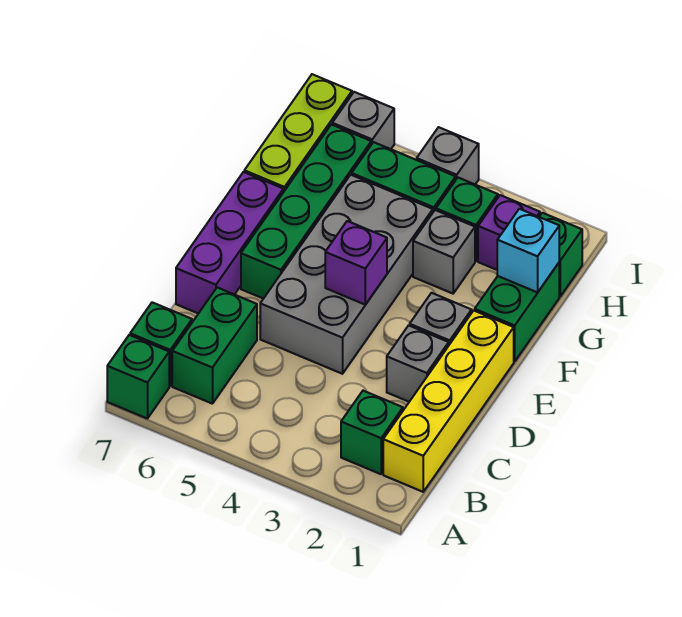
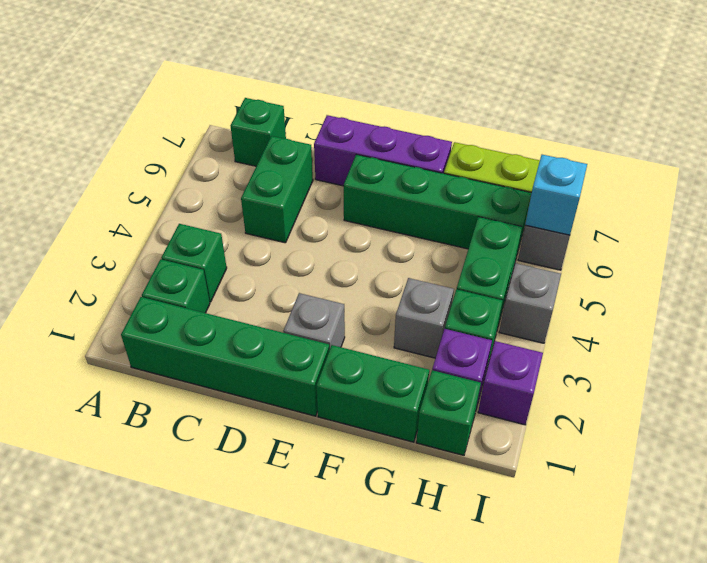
green 1x1 brick [107,335,169,419] -> green 1x1 brick moved to [161,224,227,302]
yellow 1x4 brick [383,311,514,492] -> green 1x4 brick [121,297,329,416]
green 1x2 brick [172,287,257,404] -> green 1x2 brick turned to [241,136,313,243]
grey 1x1 brick [387,325,449,402] -> none
grey 2x4 brick [260,175,433,374] -> none
purple 1x1 brick [325,221,387,305] -> purple 1x1 brick moved to [478,341,543,425]
cyan 1x1 brick [497,209,559,292] -> cyan 1x1 brick moved to [525,155,587,235]

